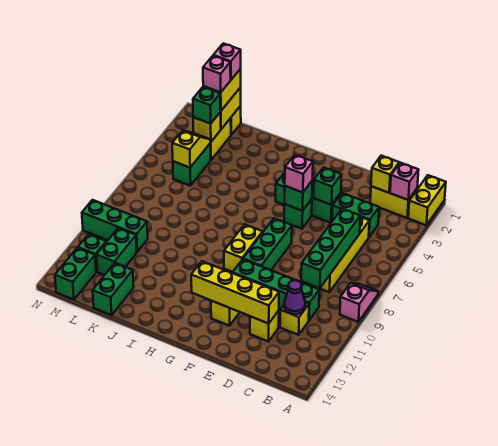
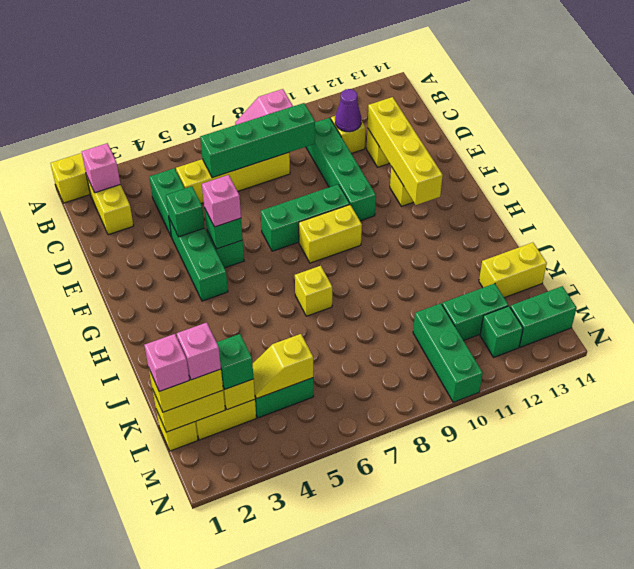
yellow 1x1 brick [371,156,399,193] -> yellow 1x1 brick moved to [295,266,332,316]
green 1x2 brick [93,263,134,315] -> yellow 1x2 brick [479,243,547,298]

